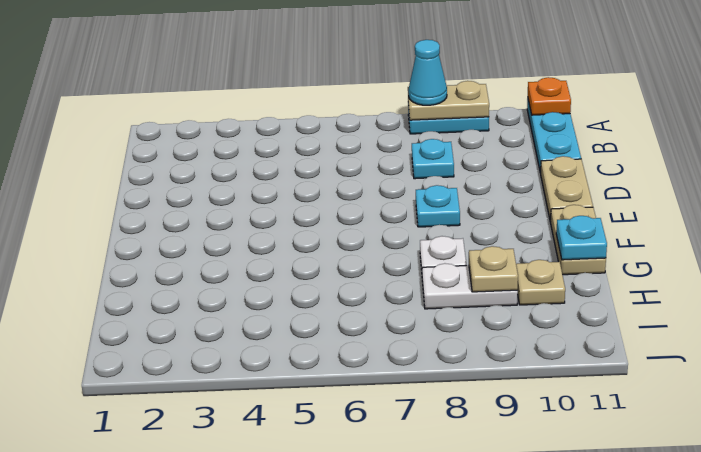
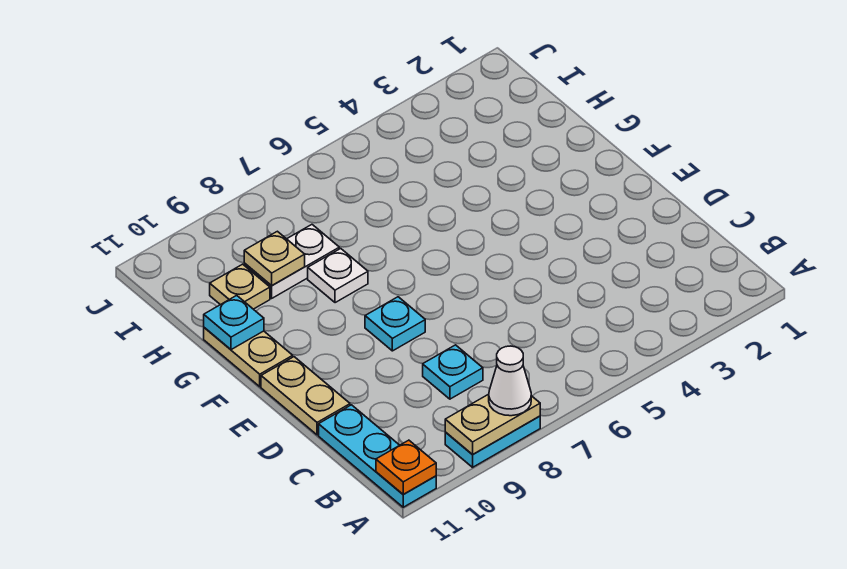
cyan 1x1 cone [408,40,447,105] -> white 1x1 cone [489,346,531,416]

